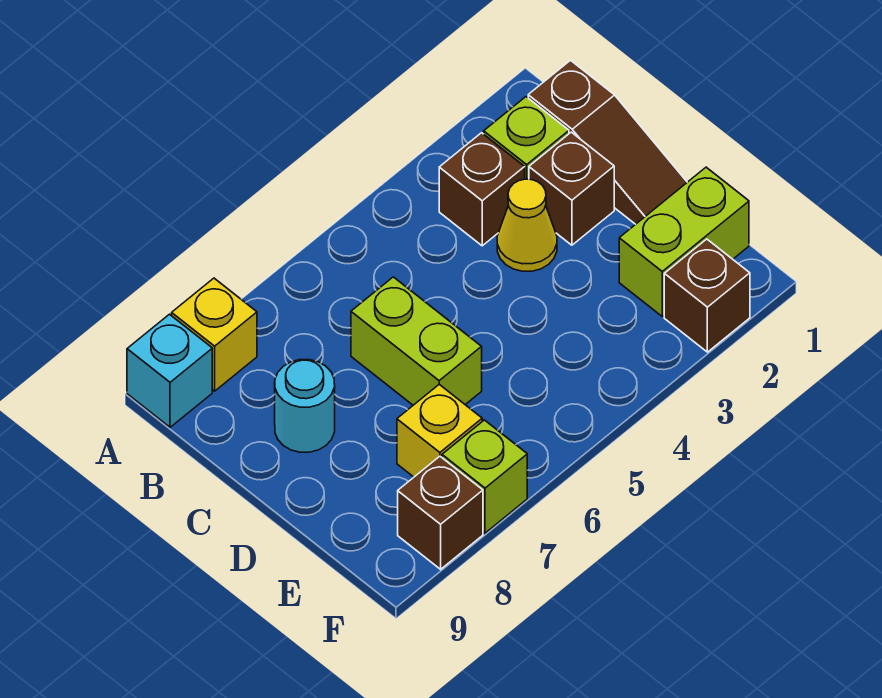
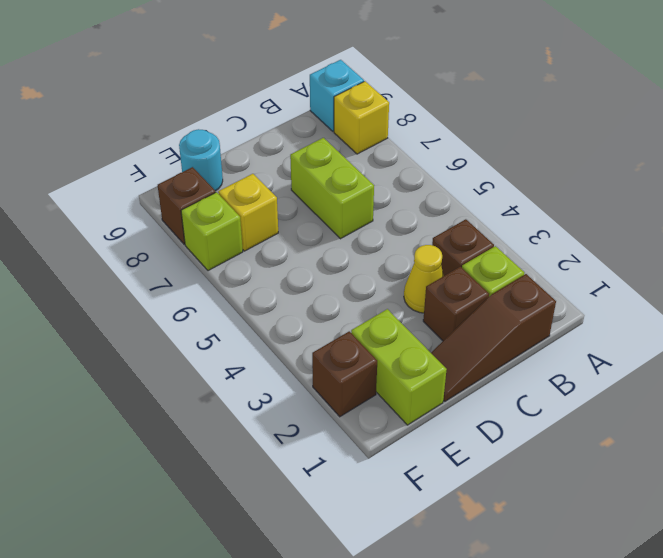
lime 1x2 brick [351,277,482,405] -> lime 1x2 brick turned to [290,138,374,239]
cyan 1x1 round brick [275,360,335,452] -> cyan 1x1 round brick moved to [179,129,223,191]

